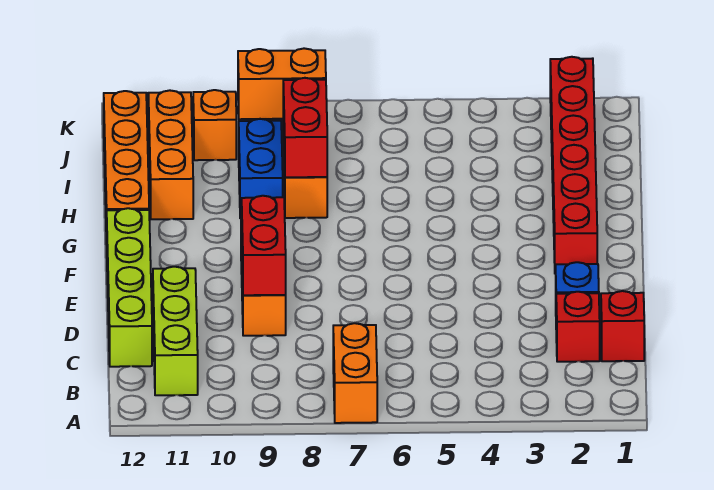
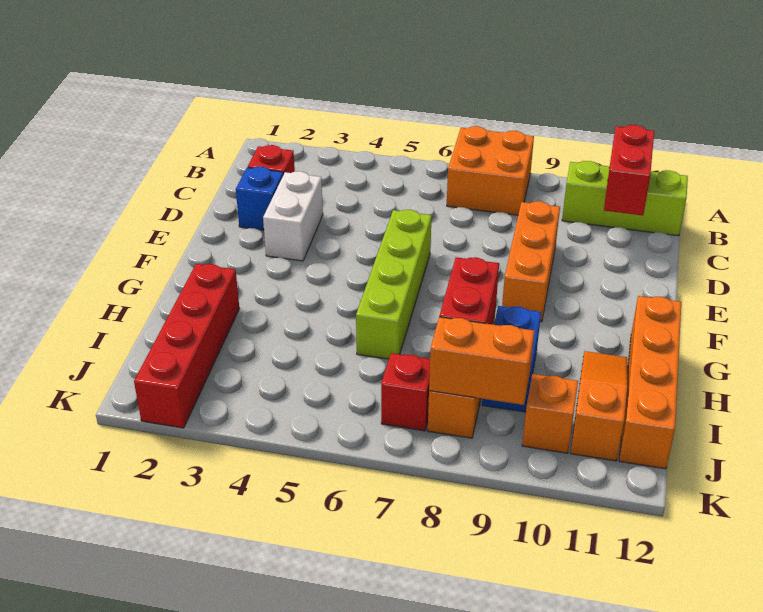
orange 1x2 brick [333,323,377,423] -> orange 2x2 brick [447,126,534,215]
lime 1x3 brick [153,267,198,395] -> lime 1x3 brick turned to [562,161,688,236]
red 1x1 brick [601,291,644,361] -> red 1x1 brick moved to [381,353,430,431]
lime 1x4 brick [107,208,152,367] -> lime 1x4 brick moved to [356,210,432,359]
none -> white 1x2 brick [263,171,323,261]
red 1x2 brick [242,196,286,295] -> red 1x2 brick moved to [604,125,654,215]
red 1x6 brick [550,57,597,274] -> red 1x4 brick [134,264,239,428]
orange 1x3 brick [148,90,193,219] -> orange 1x3 slope [570,351,627,461]

